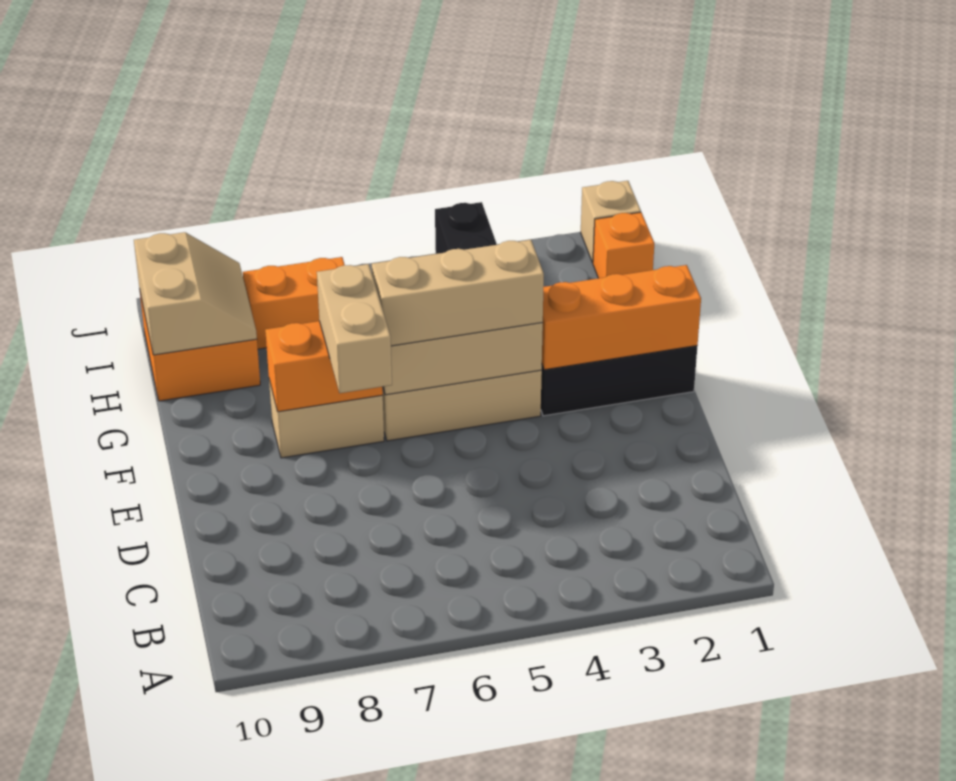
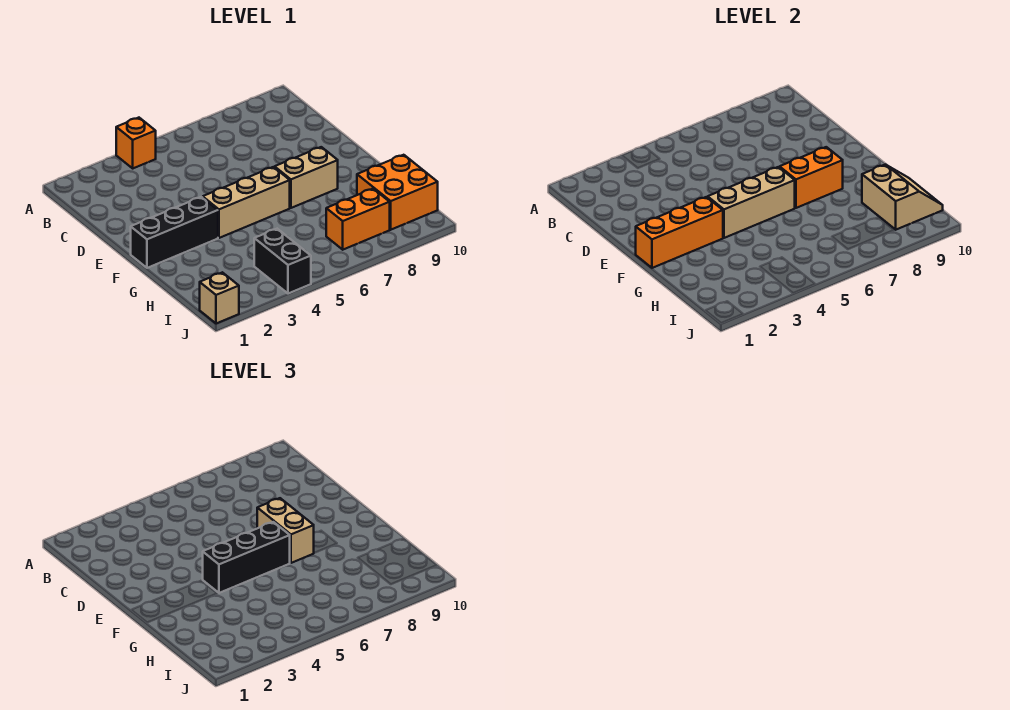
tan 1x3 brick [372,240,544,346] -> black 1x3 brick [203,522,290,593]
tan 2x2 slope [134,232,257,355] -> tan 2x2 slope turned to [862,165,943,230]
orange 1x1 brick [593,212,654,278] -> orange 1x1 brick moved to [116,118,156,168]

